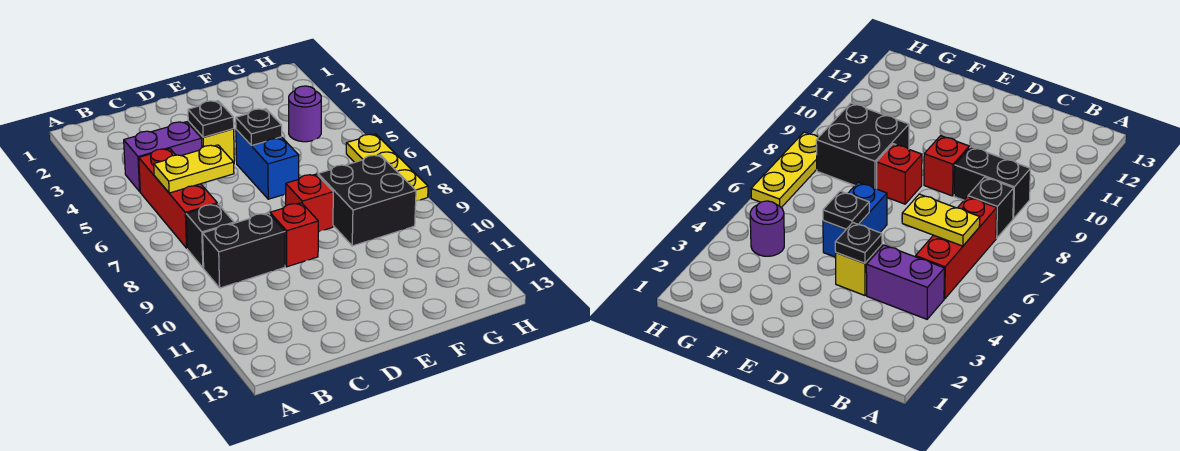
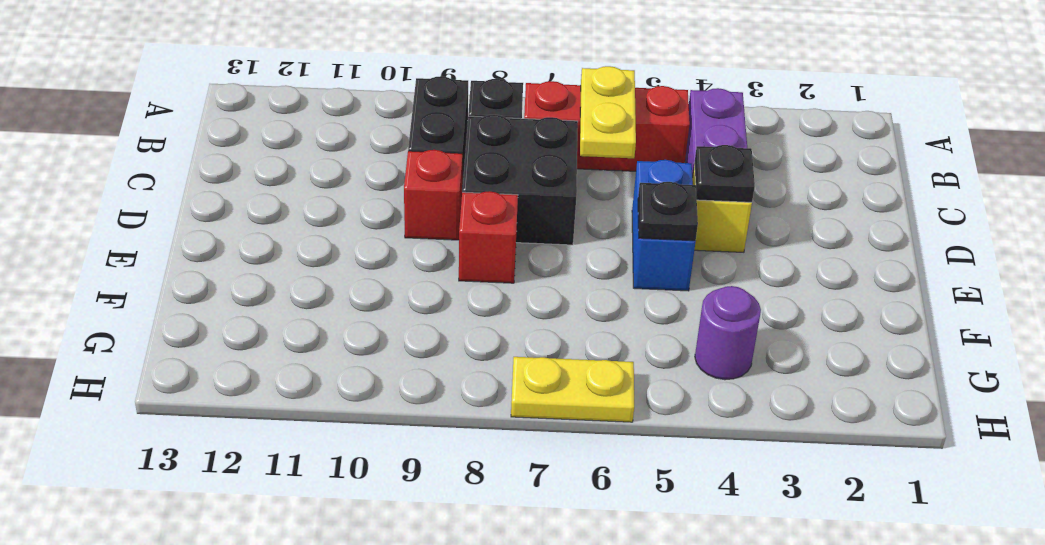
blue 1x2 brick [236,130,299,199] -> blue 1x2 brick turned to [632,160,696,291]
black 2x2 brick [318,155,416,246] -> black 2x2 brick moved to [462,115,578,245]
yellow 1x3 plate [346,134,428,201] -> yellow 1x2 plate [511,357,634,422]

